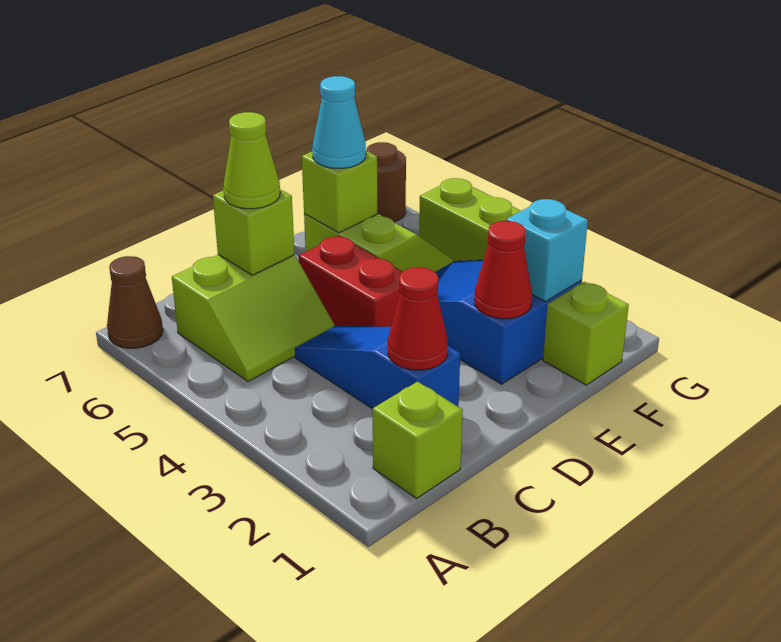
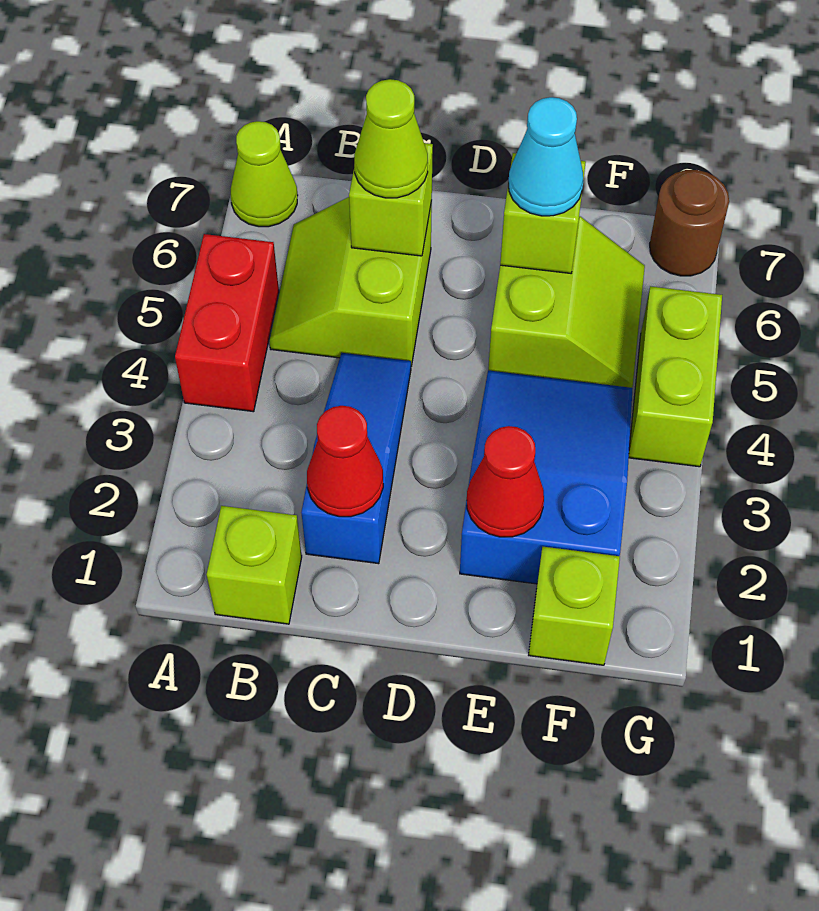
brown 1x1 cone [107,256,163,348] -> lime 1x1 cone [231,121,298,227]
lime 2x2 slope [172,255,334,382] -> lime 2x2 slope turned to [269,197,432,366]
red 1x2 brick [299,236,403,327] -> red 1x2 brick moved to [175,234,279,412]
cyan 1x1 brick [506,199,588,301] -> none

